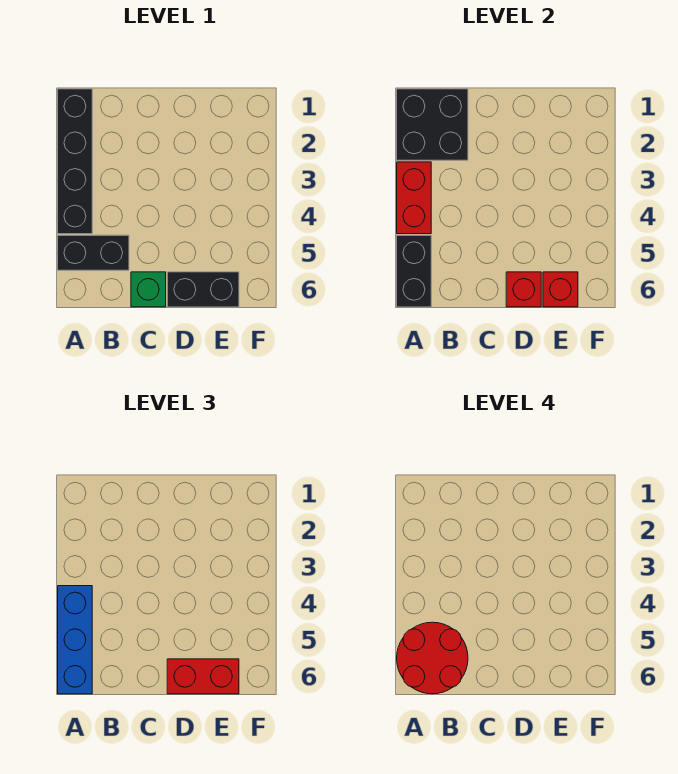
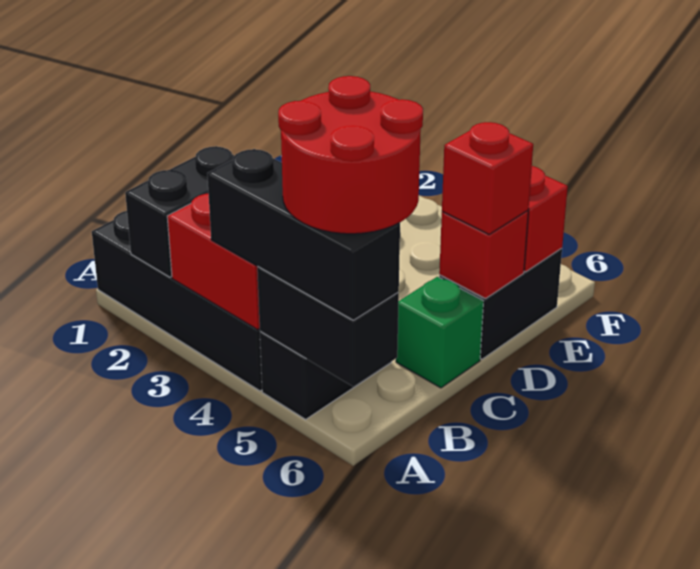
black 2x2 brick [397,89,468,160] -> black 1x2 brick [125,146,234,277]
blue 1x3 brick [58,586,92,694] -> black 1x3 brick [207,149,400,320]
red 1x2 brick [167,659,239,694] -> red 1x1 brick [442,122,533,234]

